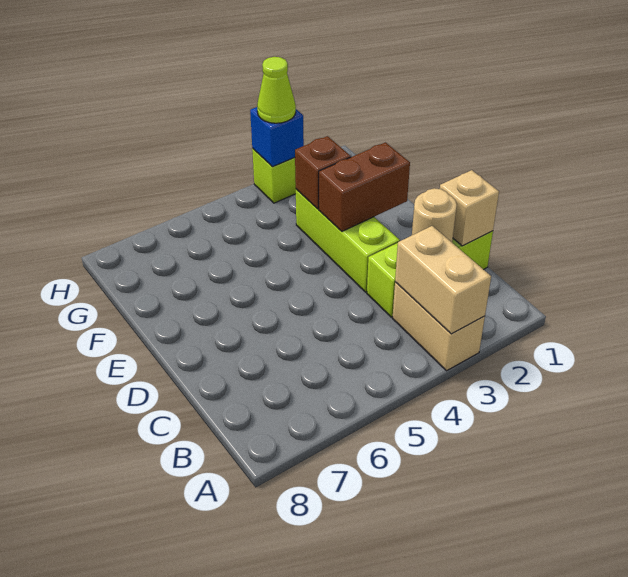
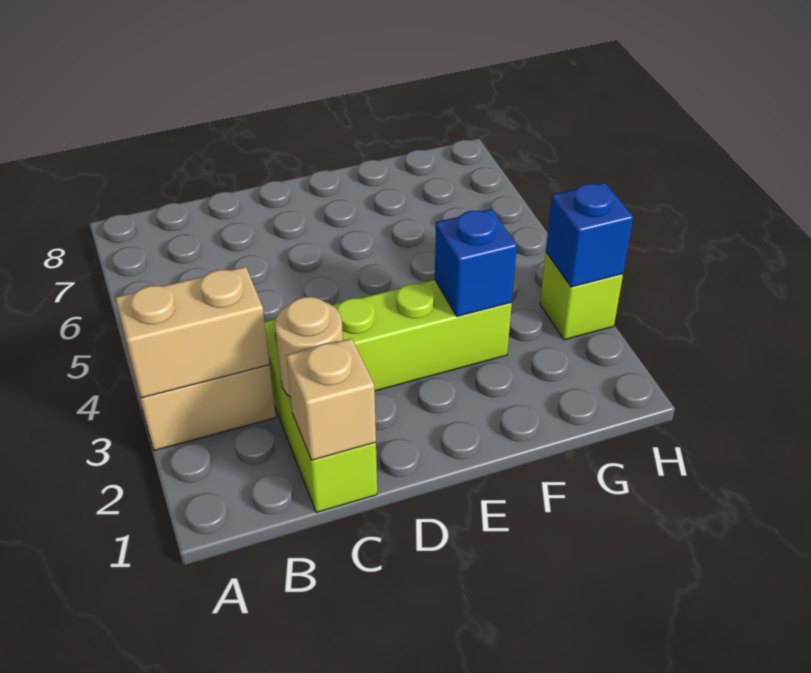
brown 1x2 brick [319,142,410,231] -> none
brown 1x1 brick [295,136,351,209] -> blue 1x1 brick [435,209,517,316]
lime 1x1 cone [257,57,296,123] -> none

